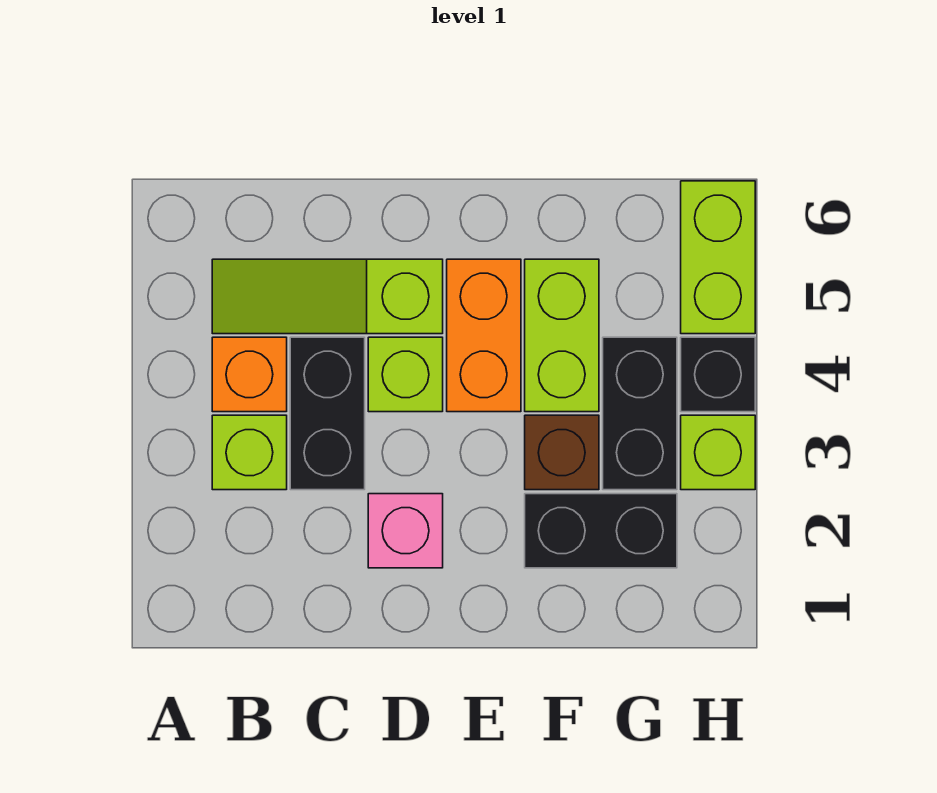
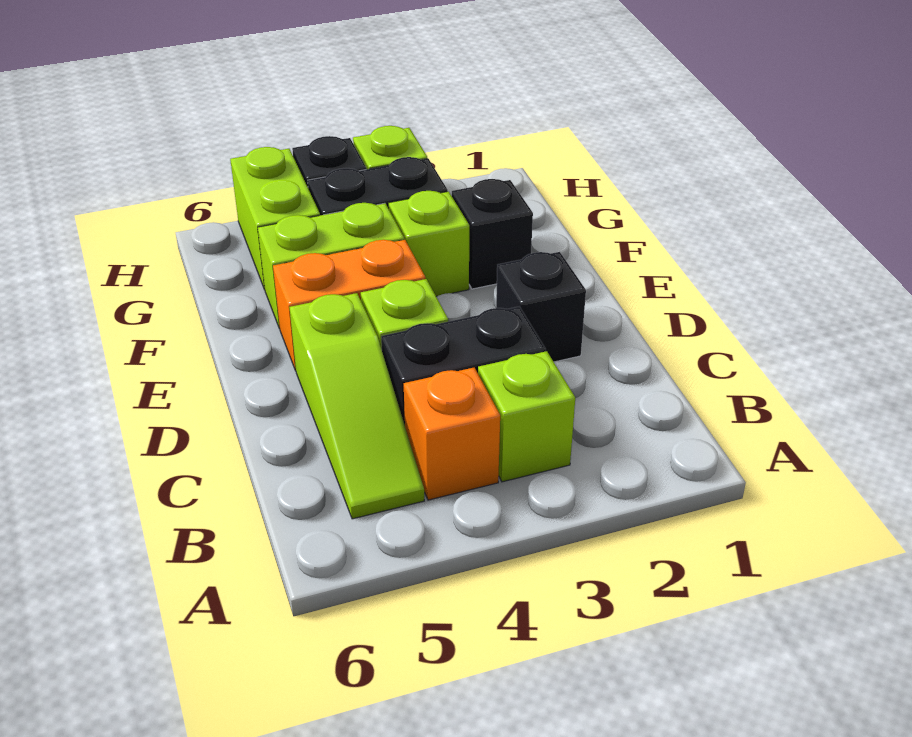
pink 1x1 brick [368,494,443,568] -> black 1x1 brick [496,252,586,362]
black 1x2 brick [525,494,677,568] -> black 1x1 brick [452,179,533,289]
brown 1x1 brick [525,415,599,490] -> lime 1x1 brick [389,191,469,297]
lime 1x2 brick [681,181,755,334] -> lime 1x2 brick turned to [230,147,320,290]

